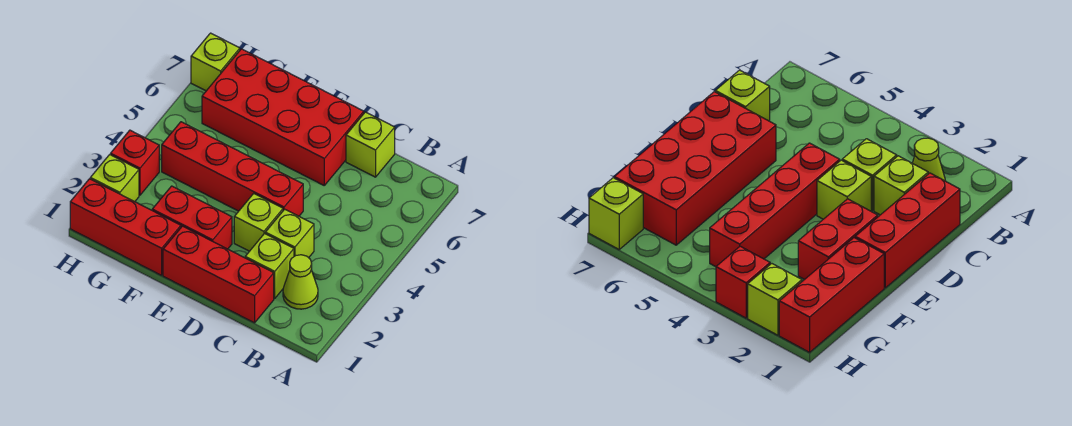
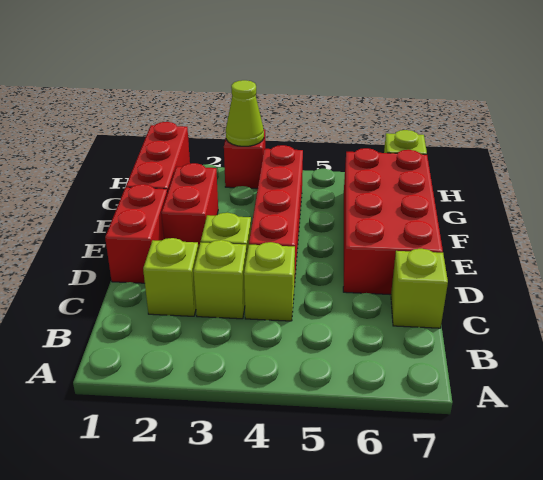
lime 1x1 cone [283,255,318,309] -> lime 1x1 cone moved to [226,80,264,146]
red 1x3 brick [163,226,274,323] -> red 1x2 brick [105,184,167,283]
lime 1x1 brick [90,155,139,202] -> lime 1x1 brick moved to [244,242,295,321]

